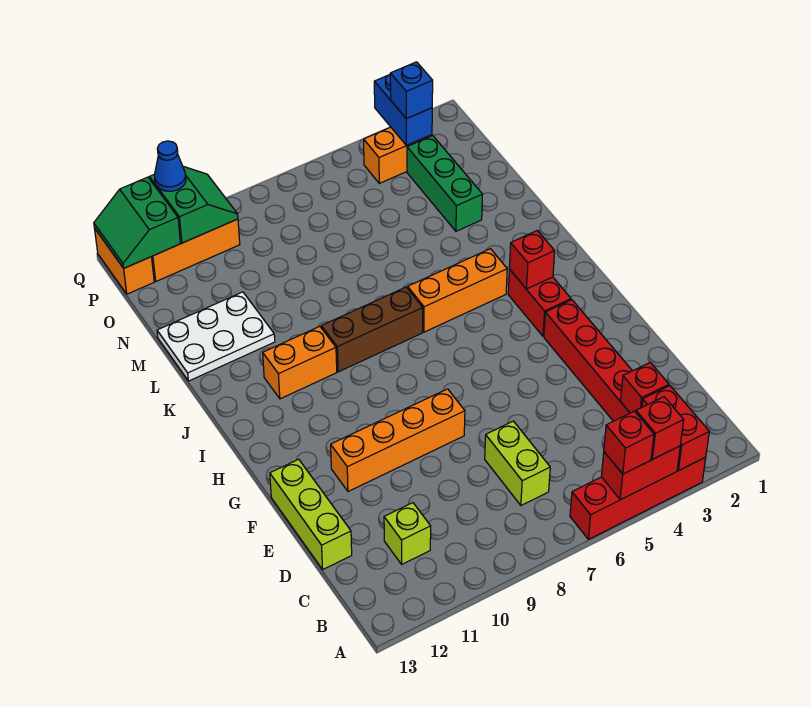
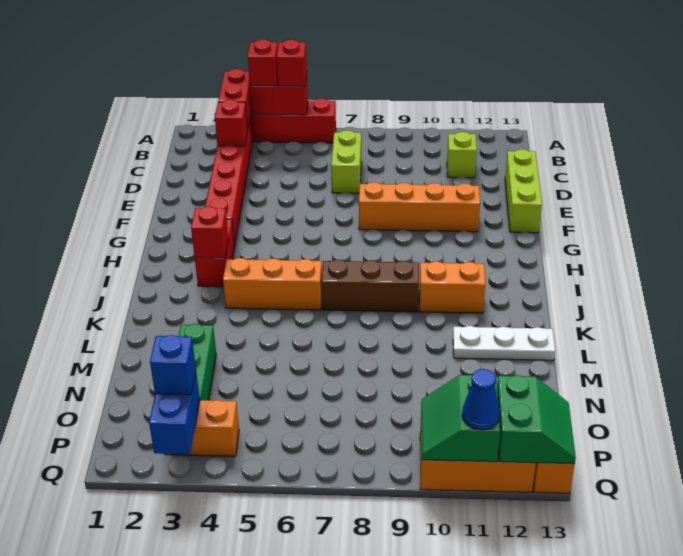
white 2x3 plate [157,292,275,381] -> white 1x3 plate [453,326,555,360]

